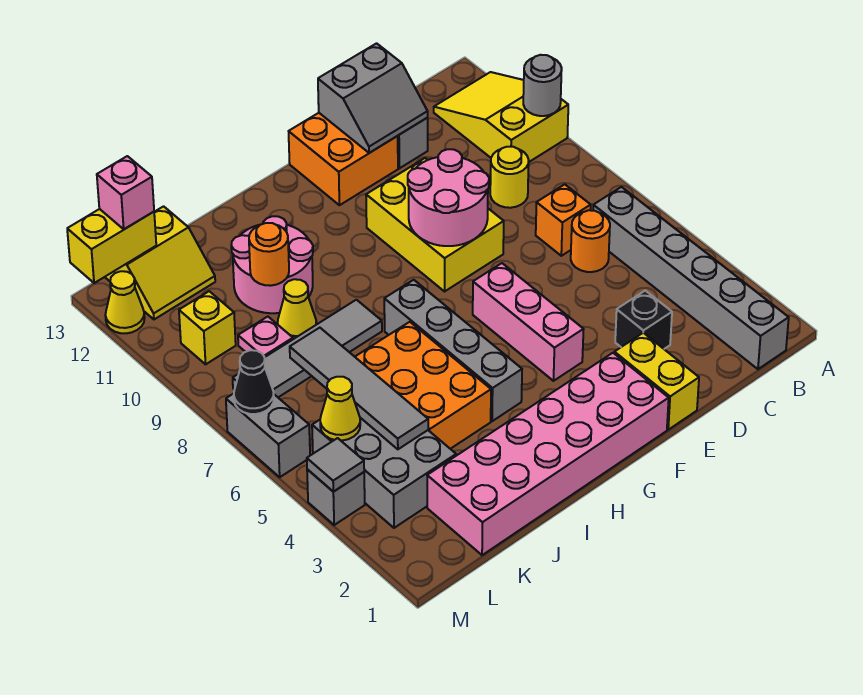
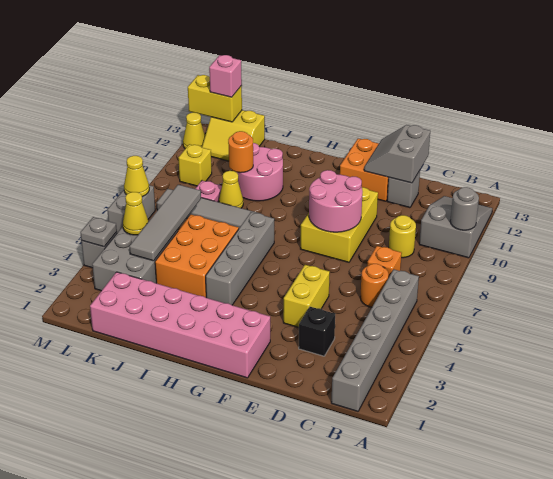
yellow 2x3 slope [434,72,568,162] -> grey 2x3 slope [419,196,492,258]
grey 2x2 slope [318,43,428,153] -> grey 2x2 slope turned to [364,125,430,183]
yellow 1x2 brick [614,333,699,430] -> yellow 1x2 brick moved to [283,265,330,328]
pink 1x3 brick [473,263,584,381] -> none
grey 1x1 tile [307,438,364,492] -> grey 1x1 plate [80,217,117,247]
black 1x1 cone [234,350,274,414] -> yellow 1x1 cone [124,156,149,197]

